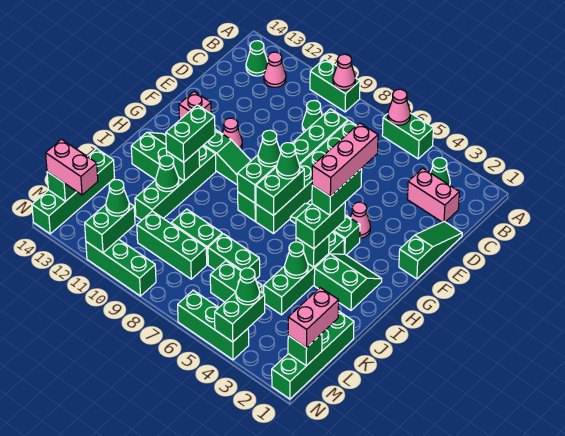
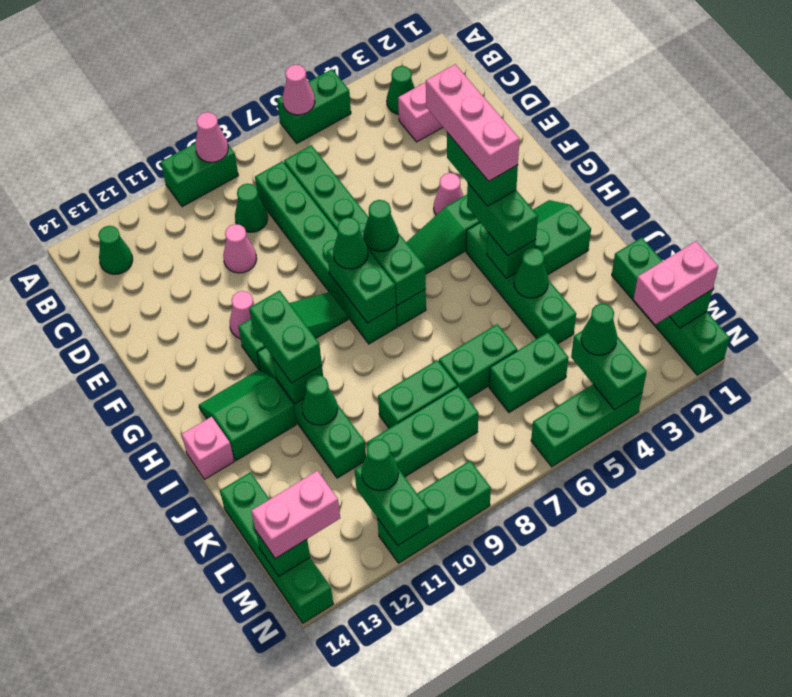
pink 1x1 cone [264,52,286,87] -> pink 1x1 cone moved to [223,224,257,273]
green 1x3 slope [399,221,462,279] -> none
pink 1x1 brick [179,92,211,119] -> pink 1x1 brick moved to [181,417,234,479]
pink 1x2 brick [288,288,339,348] -> pink 1x2 brick turned to [634,241,718,324]

